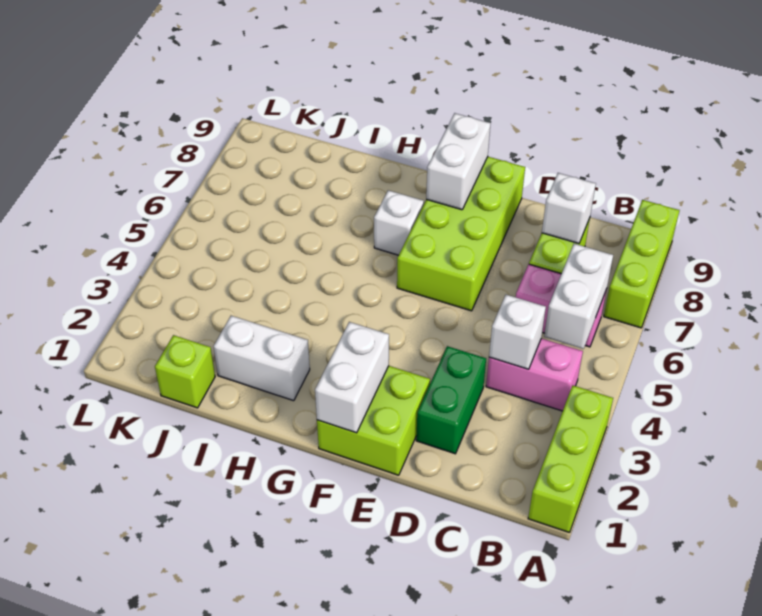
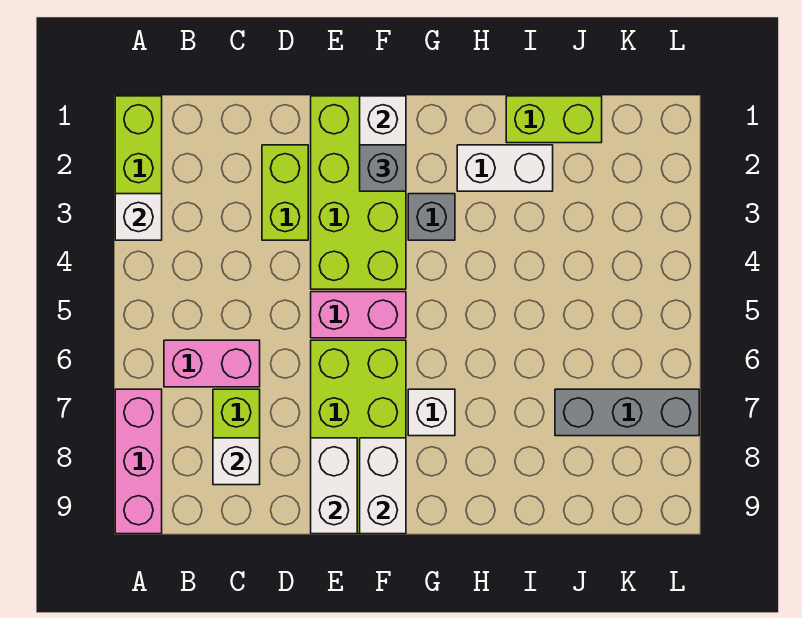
lime 1x3 brick [604,200,680,328] -> pink 1x3 brick [115,389,162,534]
pink 1x2 brick [486,338,583,411] -> pink 1x2 brick moved to [311,292,406,338]
white 1x2 brick [544,244,613,349] -> white 1x2 brick moved to [311,438,357,534]
white 1x1 brick [489,295,546,369] -> white 1x1 brick moved to [115,194,162,240]
green 1x2 brick [416,346,486,454] -> lime 1x2 brick [262,145,308,240]
lime 2x2 brick [317,366,430,475] -> lime 2x4 brick [311,96,406,289]
none -> grey 1x1 brick [360,145,406,191]
none -> grey 1x1 brick [408,194,455,240]
lime 1x1 brick [155,335,215,408] -> lime 1x2 brick [506,96,602,143]
none -> grey 1x3 brick [555,389,699,436]

